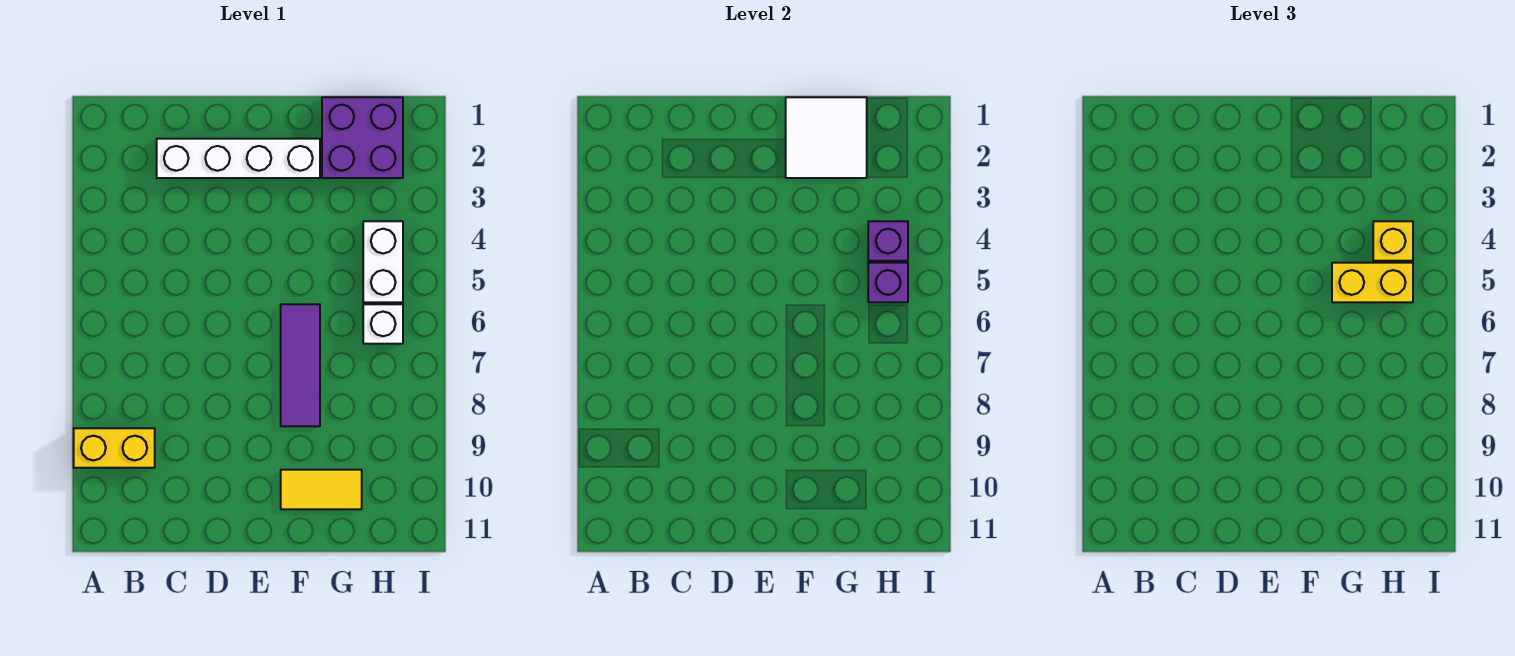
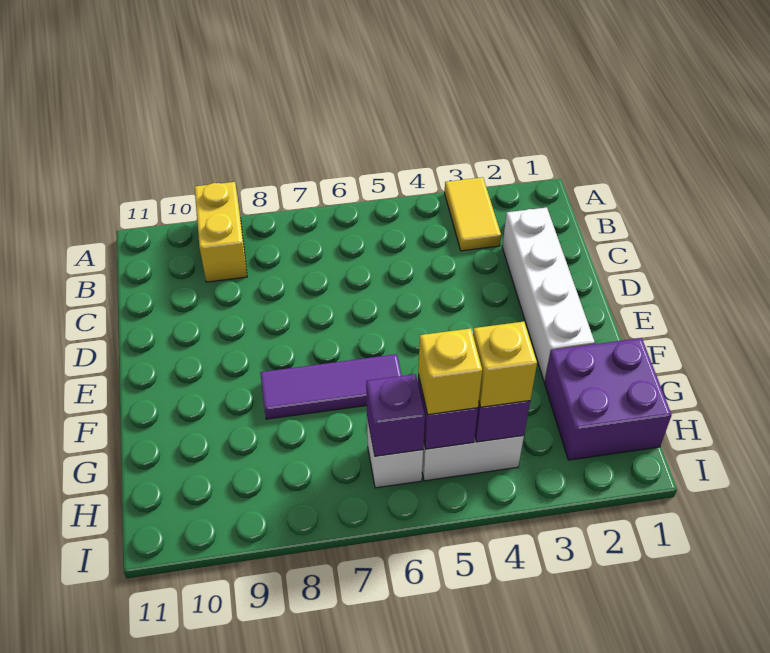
white 2x2 tile [786,97,867,178] -> none
yellow 1x2 tile [281,470,362,509] -> yellow 1x2 tile moved to [445,177,501,251]
yellow 1x2 brick [1332,263,1413,302] -> yellow 1x1 brick [418,328,482,415]
none -> purple 1x1 brick [366,374,425,456]

